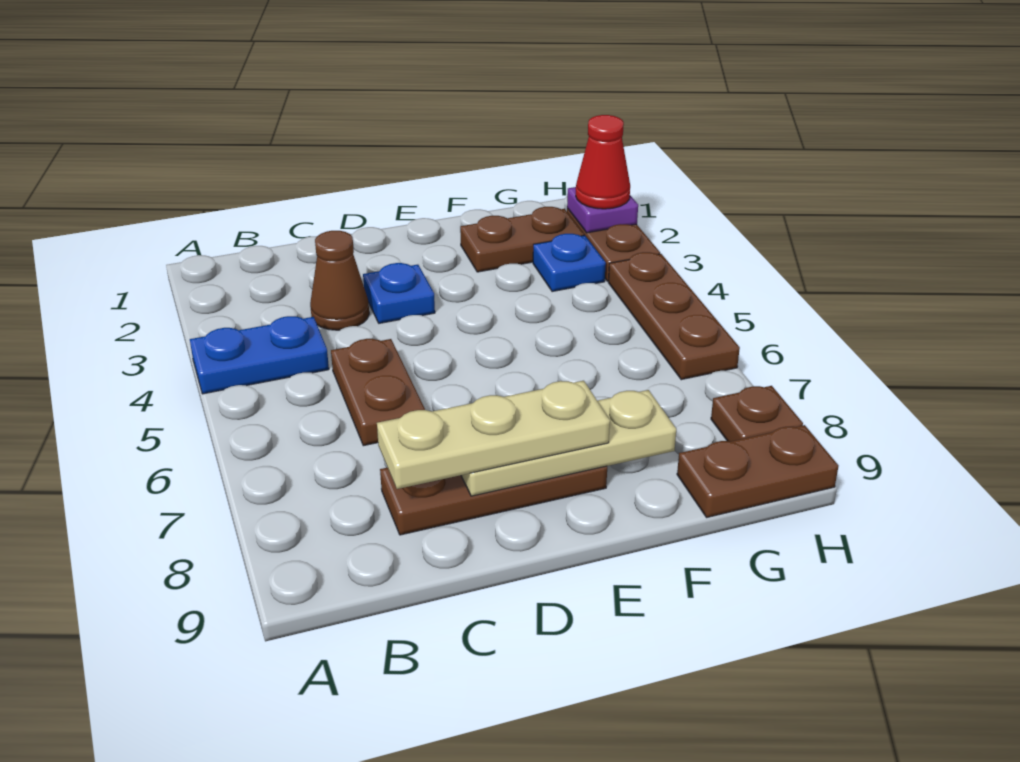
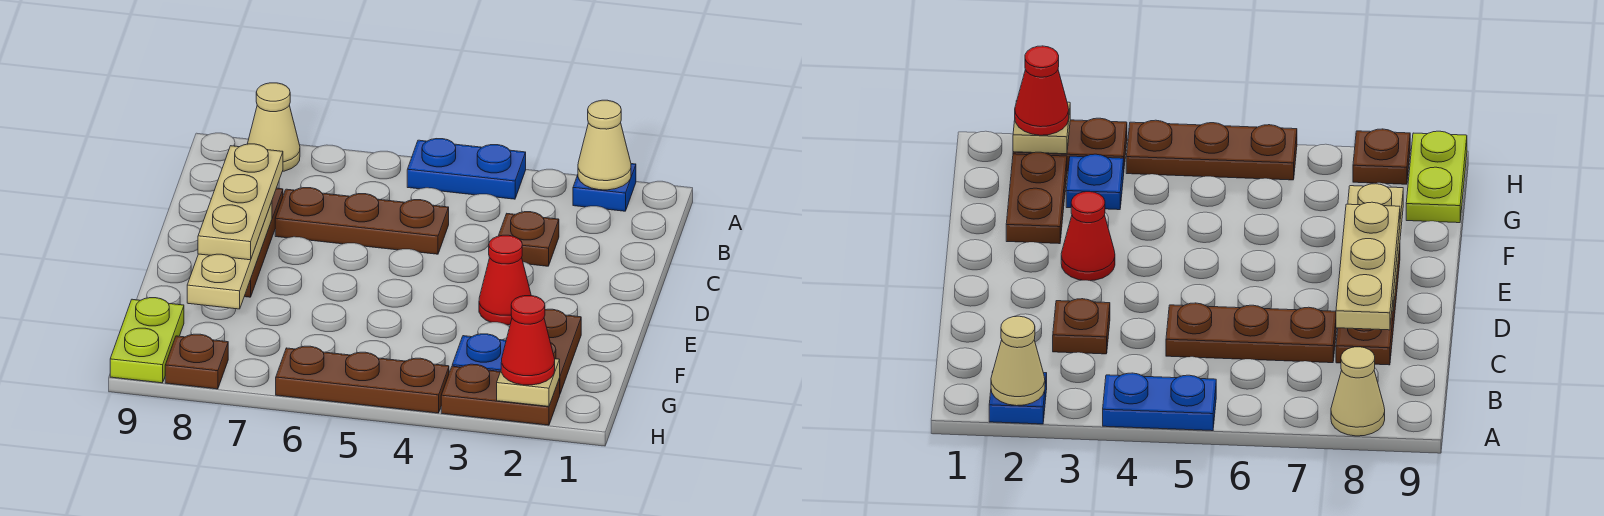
none -> tan 1x1 cone [578,100,631,190]
blue 1x2 plate [190,316,329,394] -> blue 1x2 plate turned to [407,139,526,199]
none -> tan 1x1 cone [248,83,300,171]
brown 1x1 cone [310,231,369,330] -> brown 1x1 plate [499,212,559,266]
brown 1x2 plate [331,339,425,446] -> brown 1x3 plate [275,188,449,254]
blue 1x1 plate [363,263,435,323] -> blue 1x1 plate moved to [573,164,636,211]
none -> red 1x1 cone [479,235,531,325]
brown 1x2 plate [677,425,838,517] -> lime 1x2 plate [110,298,184,383]
purple 1x1 plate [567,187,638,233] -> tan 1x1 plate [497,359,560,406]

